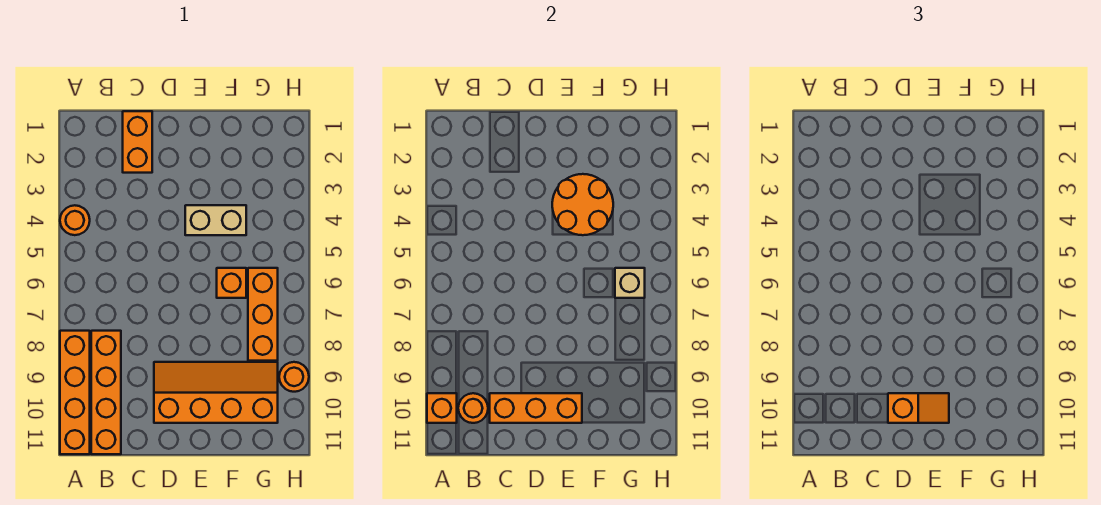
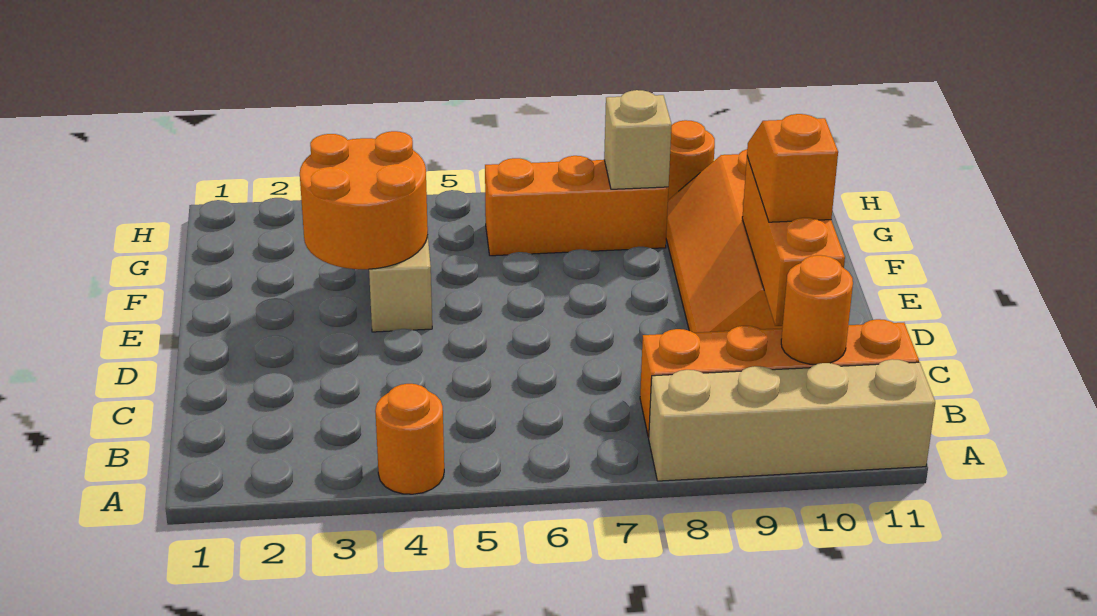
orange 1x4 brick [60,331,90,454] -> tan 1x4 brick [649,359,935,481]
orange 1x1 brick [427,393,457,423] -> none
orange 1x2 brick [123,111,152,173] -> none
orange 1x1 brick [217,268,246,298] -> none
tan 1x1 brick [615,268,645,298] -> tan 1x1 brick moved to [604,90,672,189]

